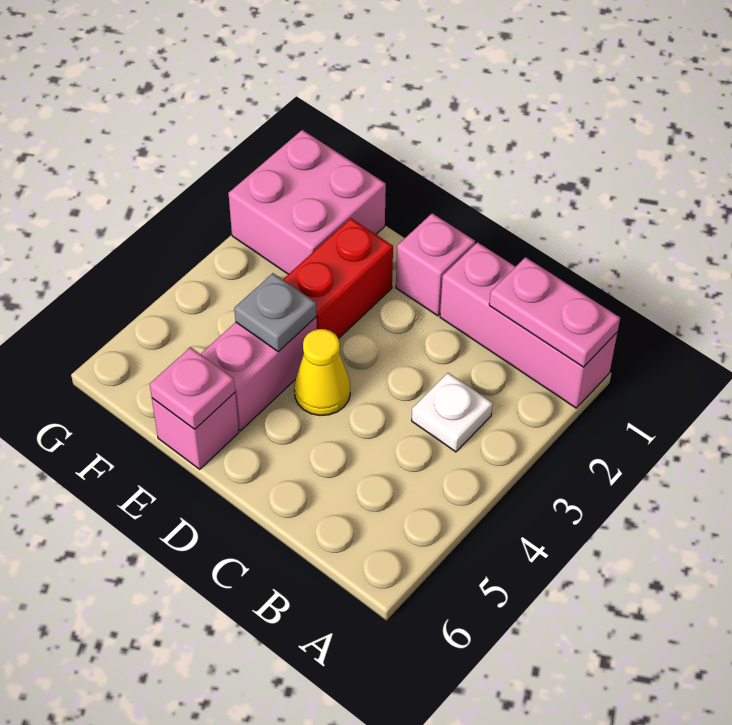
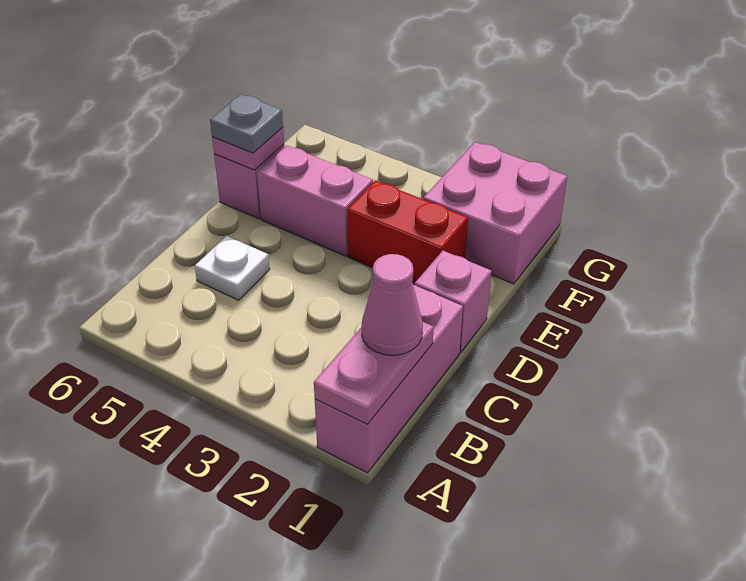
none -> pink 1x1 cone [361,254,423,355]
white 1x1 plate [412,373,493,452] -> white 1x1 plate moved to [195,236,270,300]
yellow 1x1 cone [294,329,350,416] -> none
grey 1x1 plate [234,273,316,352] -> grey 1x1 plate moved to [210,94,283,153]

